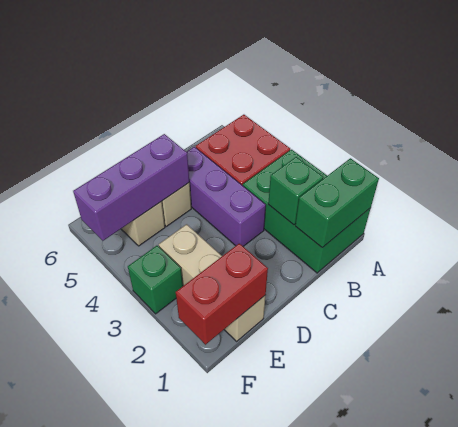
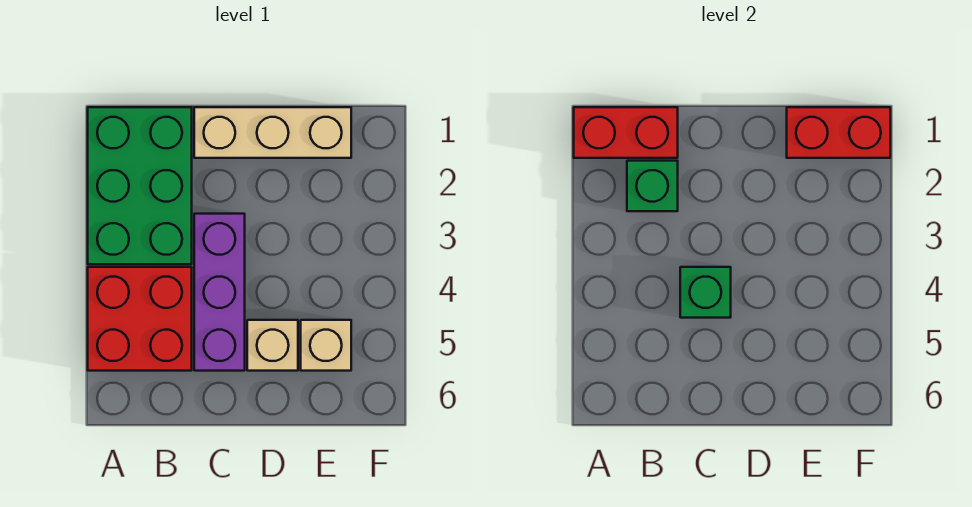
green 1x2 brick [295,158,379,248] -> red 1x2 brick [574,107,678,158]
purple 1x3 brick [73,134,189,241] -> none
tan 1x3 brick [159,224,266,341] -> tan 1x3 brick turned to [194,107,351,158]
green 1x1 brick [128,246,183,314] -> green 1x1 brick moved to [680,267,731,318]

